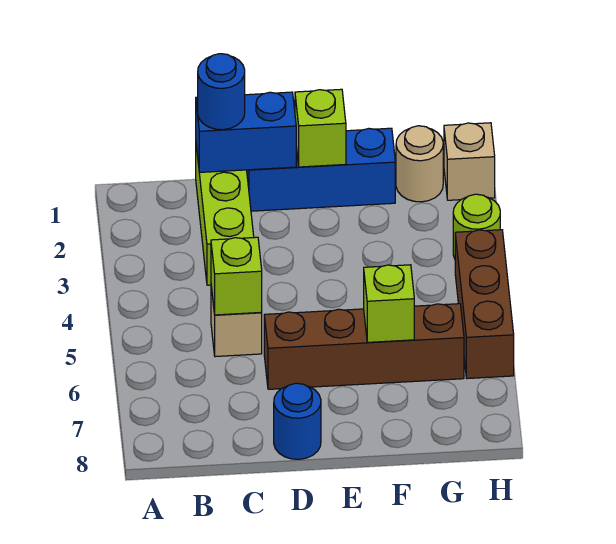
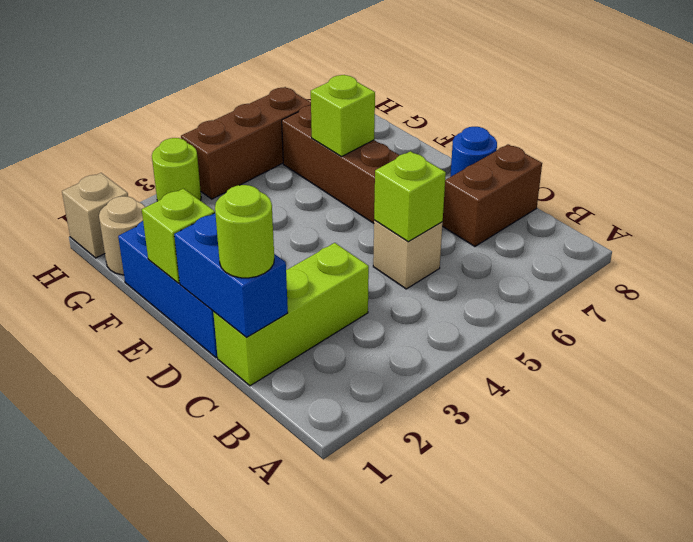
blue 1x1 round brick [198,54,245,130] -> lime 1x1 round brick [215,185,274,278]
none -> brown 1x2 brick [442,144,542,246]

